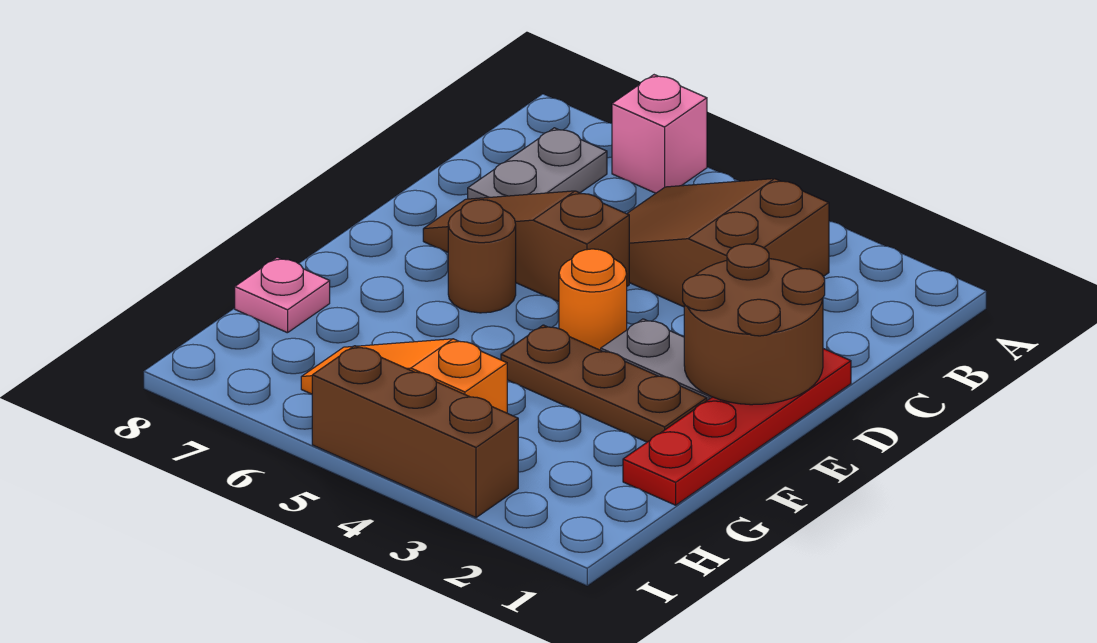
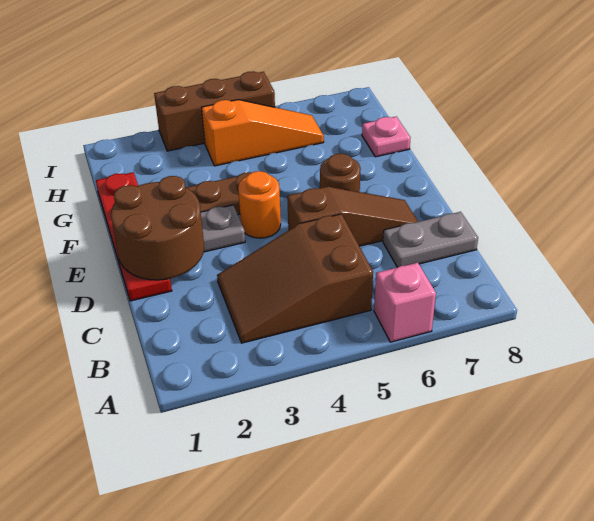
brown 2x3 slope [627,179,829,307] -> brown 2x3 slope turned to [217,214,373,343]
grey 1x2 plate [468,128,607,199] -> grey 1x2 plate turned to [383,212,478,267]

